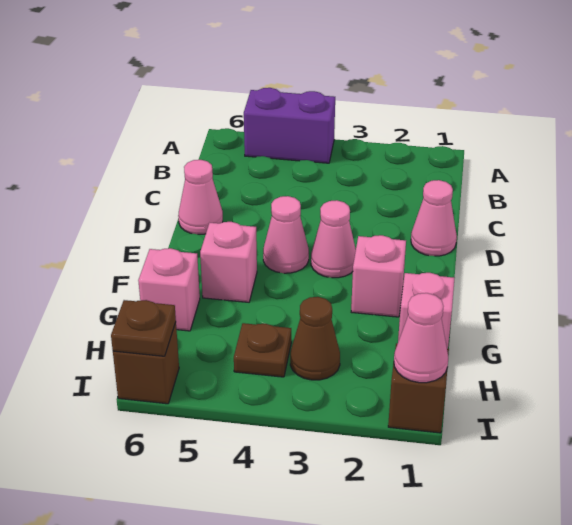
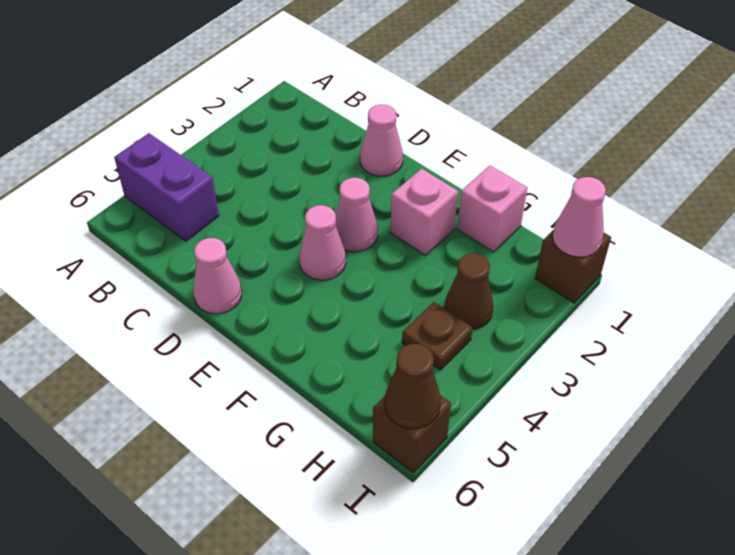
purple 1x2 brick [244,88,335,163] -> purple 1x2 brick turned to [114,133,219,241]
pink 1x1 brick [200,222,257,302] -> none
pink 1x1 brick [138,248,200,331] -> none
brown 1x1 plate [111,300,176,356] -> brown 1x1 cone [385,344,441,429]

